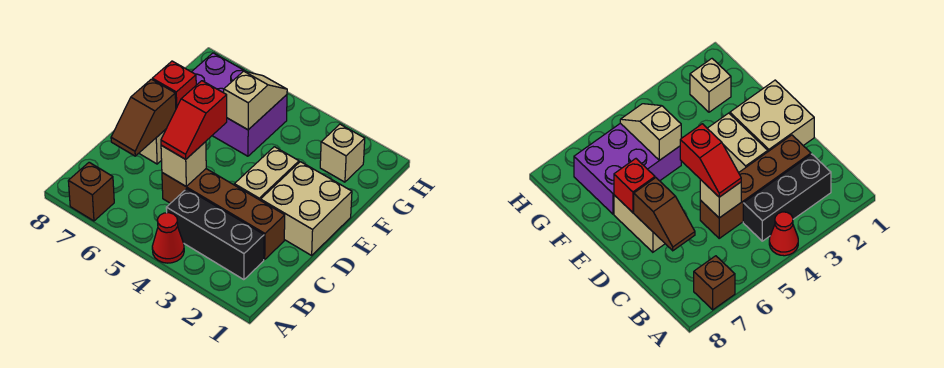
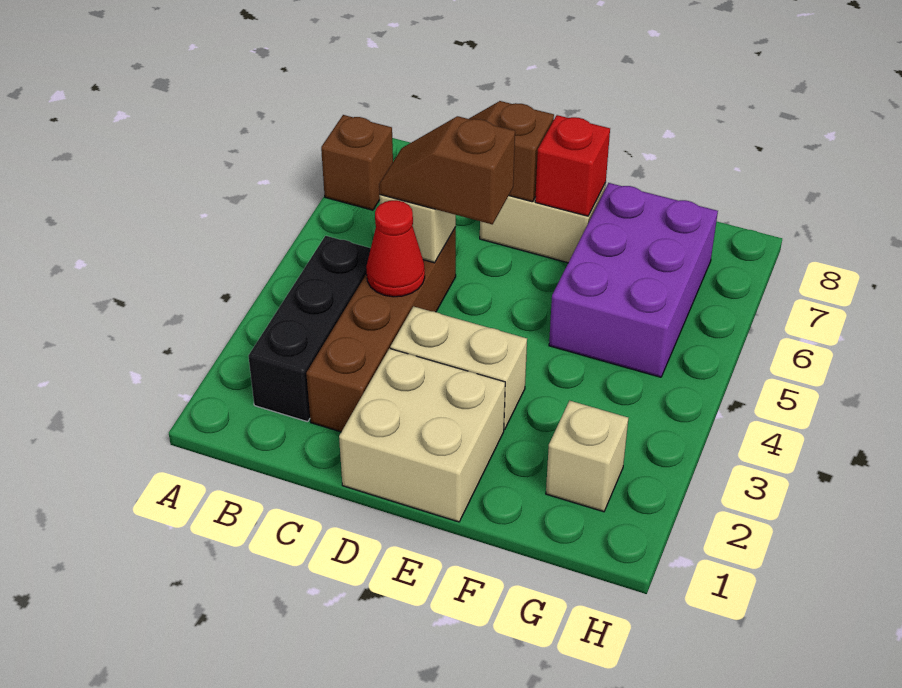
red 1x1 cone [152,213,184,263] -> red 1x1 cone moved to [366,200,425,297]
red 1x2 slope [161,81,227,159] -> brown 1x2 slope [379,116,515,224]
tan 1x2 slope [224,71,287,130] -> none

